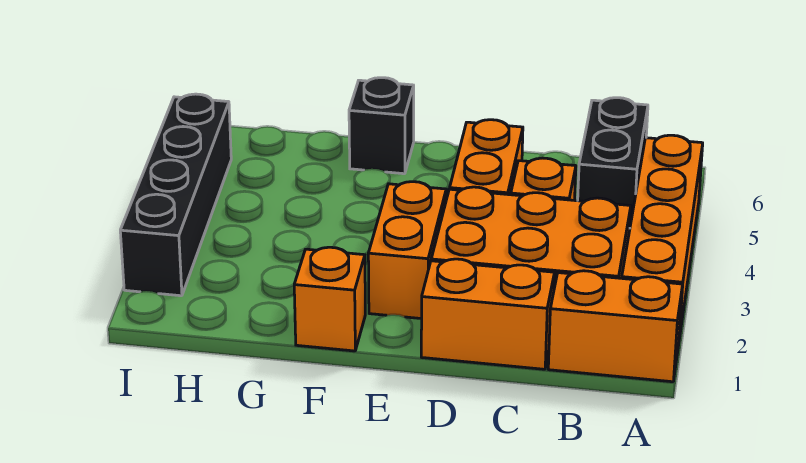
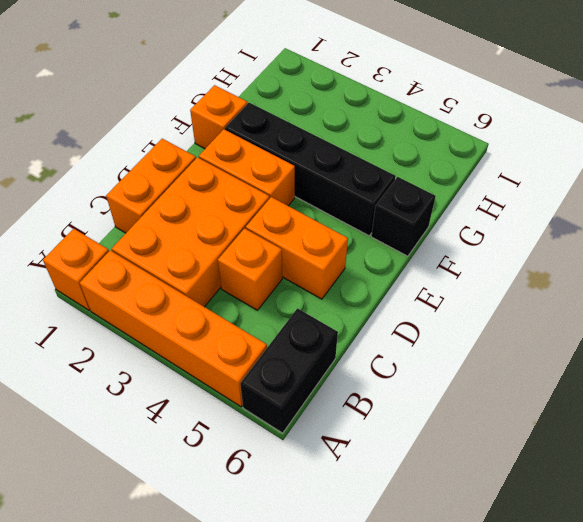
orange 1x2 brick [548,271,683,382] -> orange 1x1 brick [43,229,109,310]
black 1x2 brick [578,98,648,225] -> black 1x2 brick turned to [240,308,338,433]
black 1x4 brick [120,94,231,296] -> black 1x4 brick moved to [225,103,396,236]

